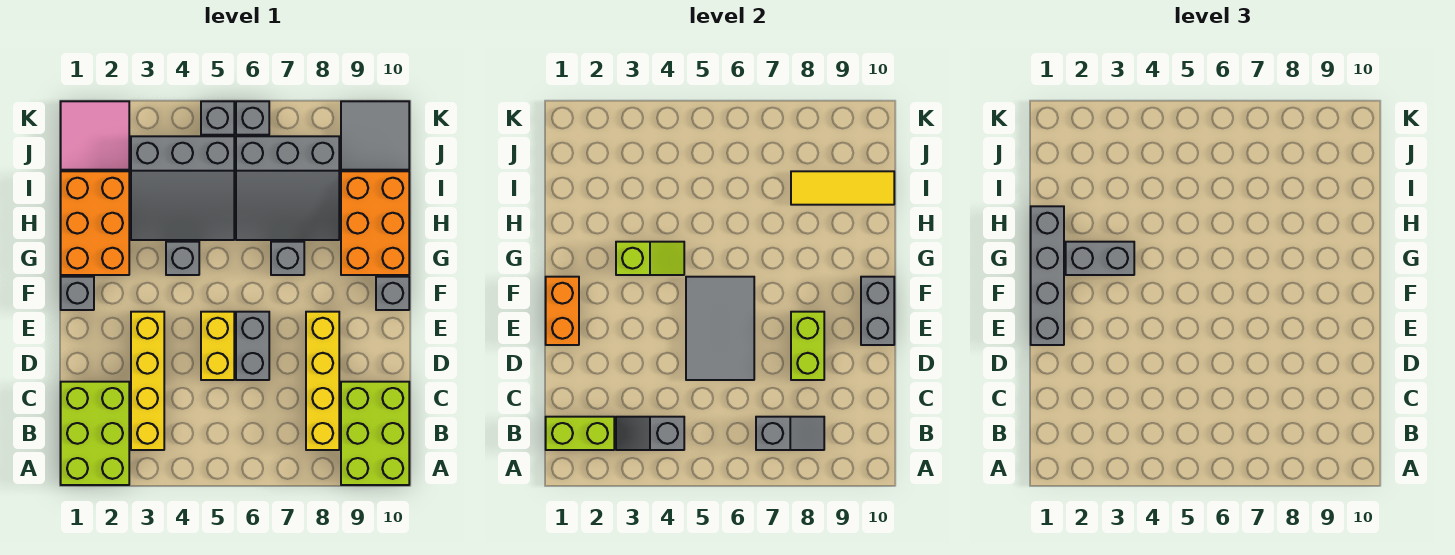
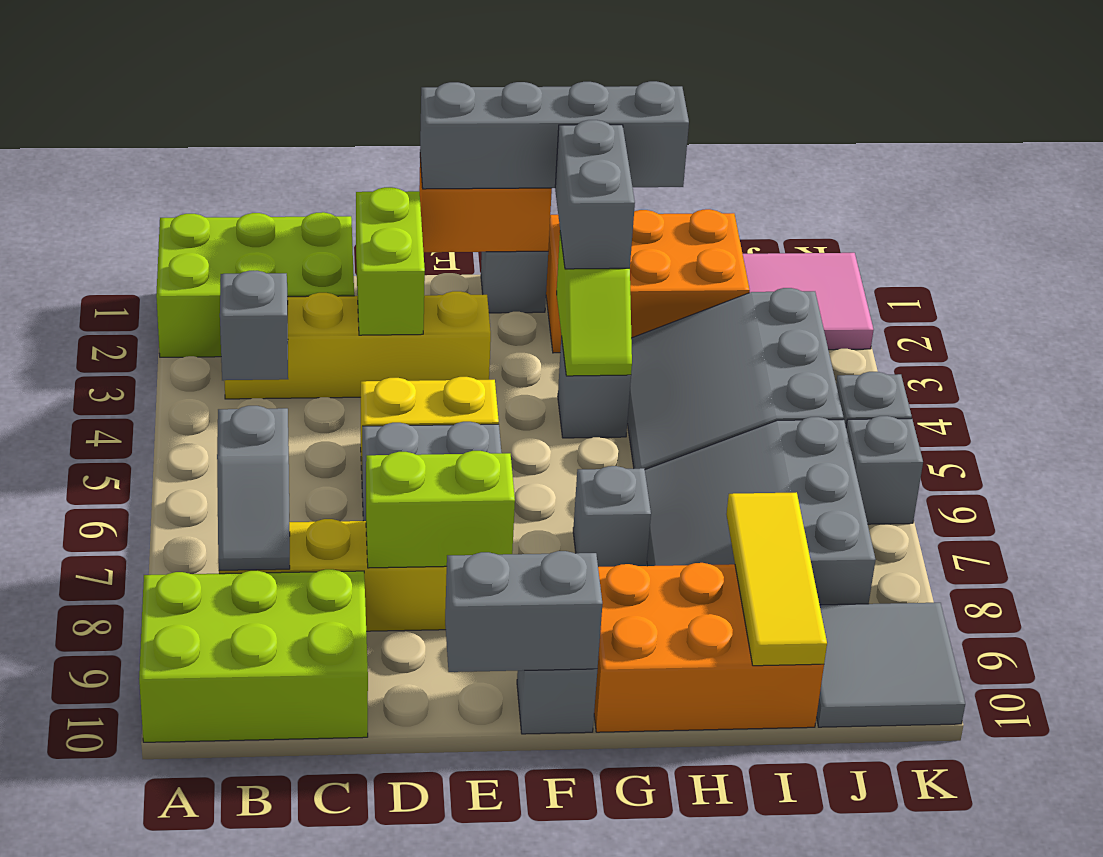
lime 1x2 brick [546,417,614,450] -> lime 1x2 brick moved to [356,187,425,335]
grey 2x3 tile [686,277,754,380] -> none

